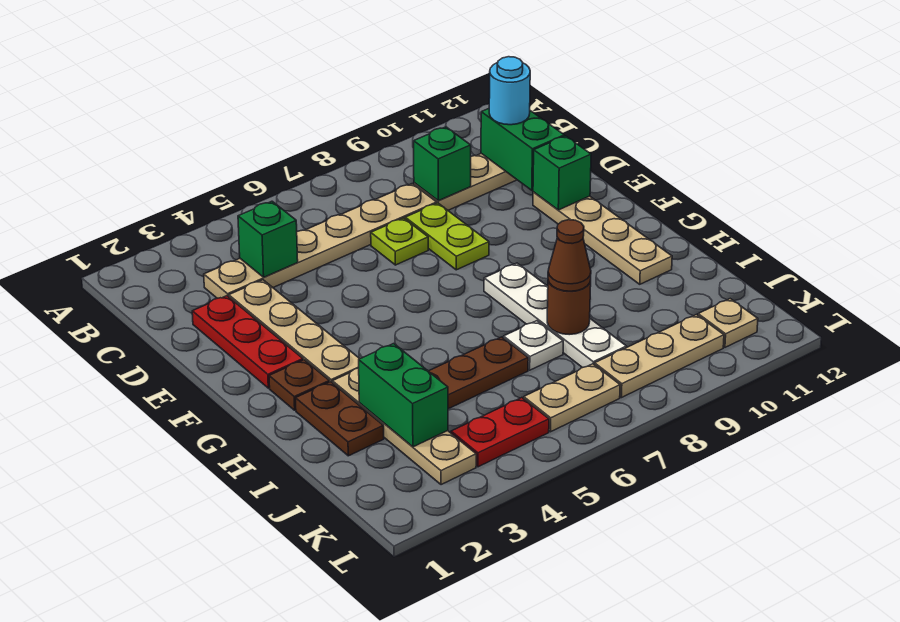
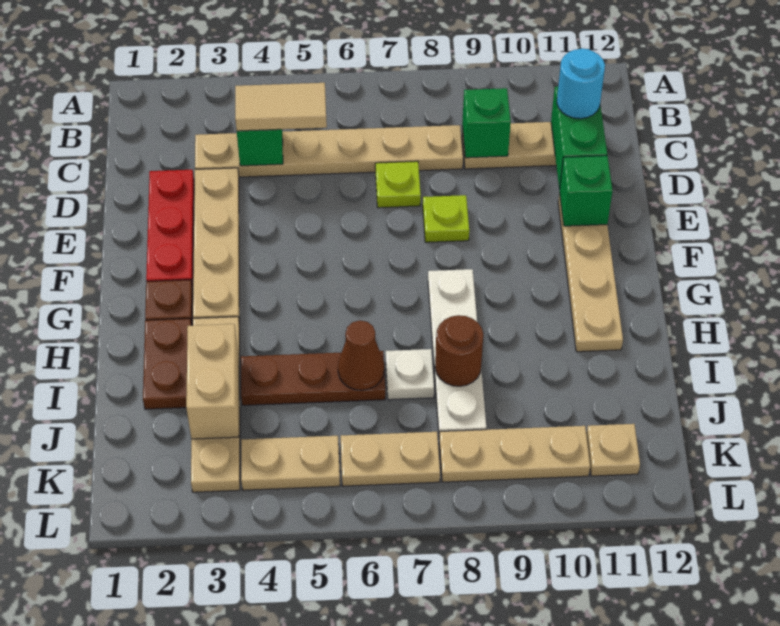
none -> tan 1x2 tile [235,83,327,131]
lime 1x2 plate [405,203,489,270] -> lime 1x1 plate [423,195,469,242]
green 1x2 brick [359,344,448,447] -> tan 1x2 brick [186,324,239,439]
brown 1x1 cone [548,220,591,291] -> brown 1x1 cone moved to [338,320,384,390]
red 1x2 plate [451,398,549,467] -> tan 1x2 plate [241,436,340,490]

